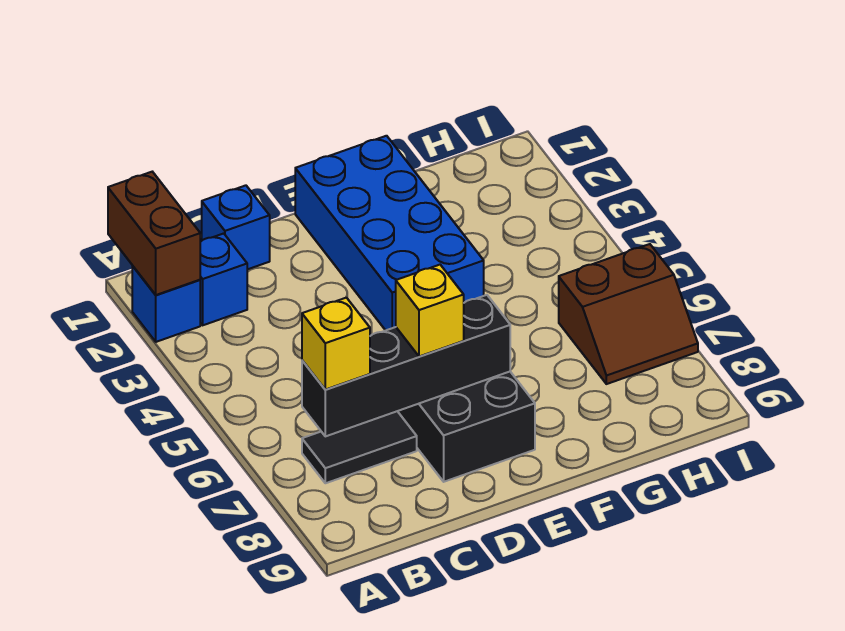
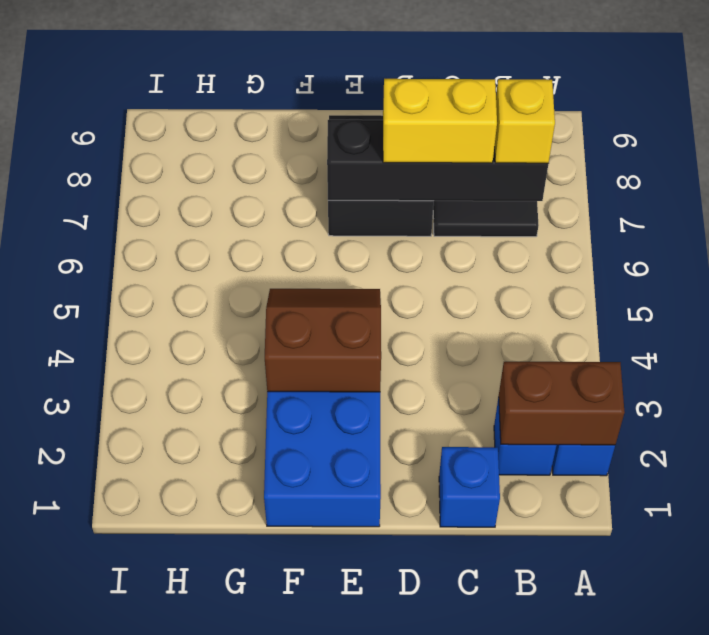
brown 1x2 brick [108,172,200,295] -> brown 1x2 brick turned to [499,362,625,445]
yellow 1x1 brick [396,265,464,356] -> yellow 1x2 brick [383,79,497,163]
brown 2x2 slope [559,244,698,384] -> brown 2x2 slope moved to [265,289,381,392]

